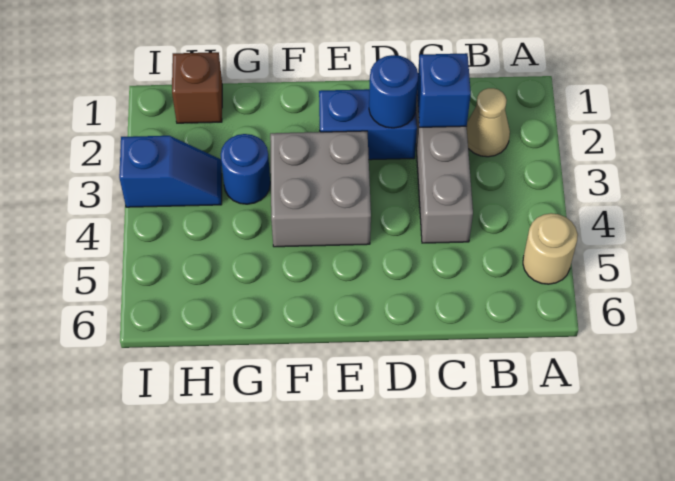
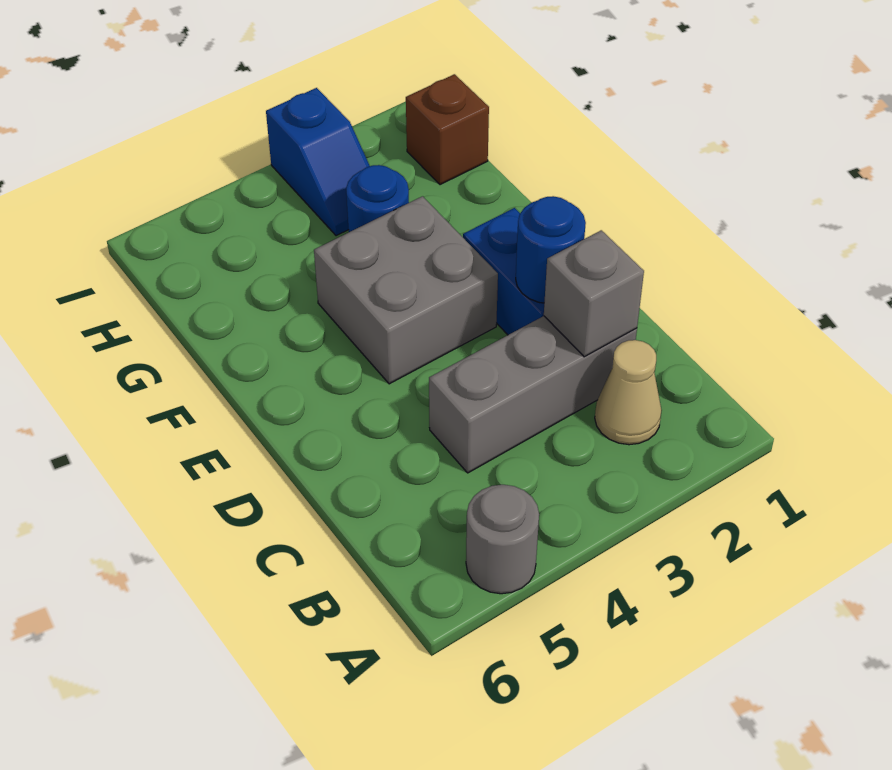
tan 1x1 round brick [523,213,578,284] -> grey 1x1 round brick [466,485,539,594]
blue 1x1 brick [417,53,471,127] -> grey 1x1 brick [544,230,644,357]

